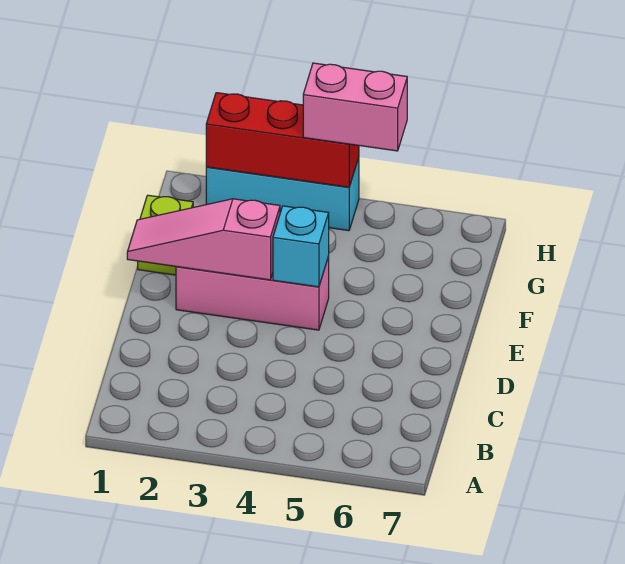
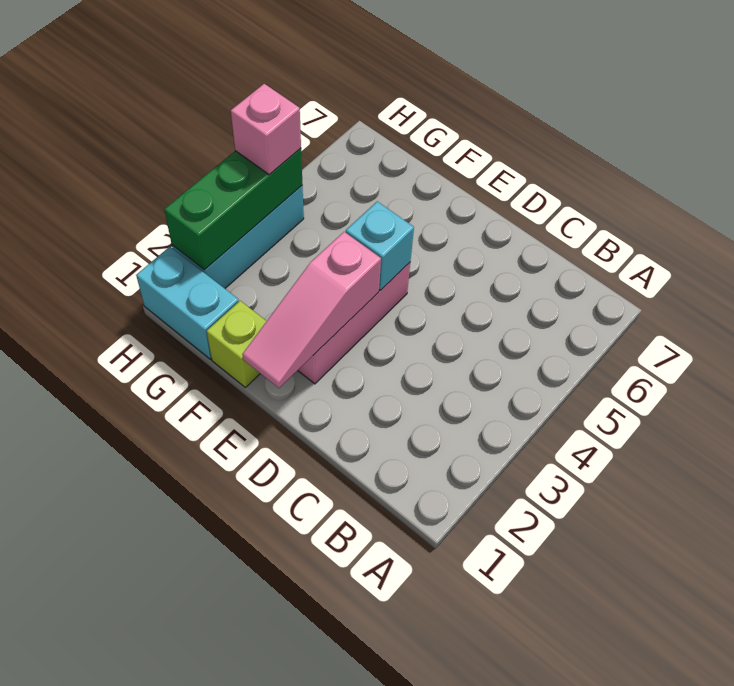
none -> cyan 1x2 brick [136,247,239,359]
red 1x3 brick [206,93,359,187] -> green 1x3 brick [164,148,302,270]
pink 1x2 brick [303,63,407,151] -> pink 1x1 brick [231,84,301,175]

